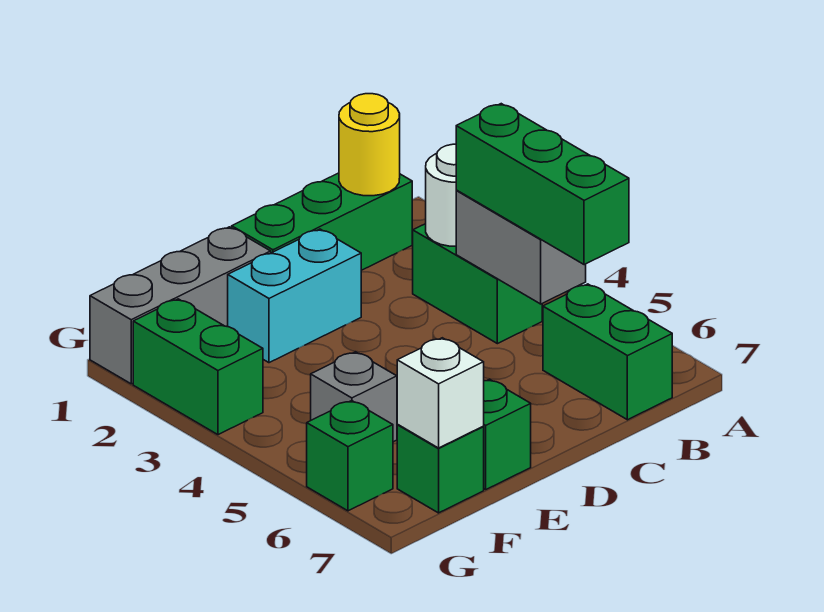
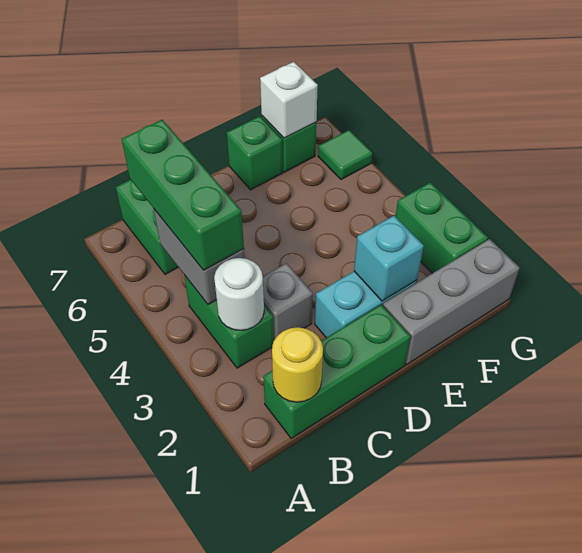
none -> cyan 1x1 brick [354,216,424,301]
grey 1x1 brick [311,352,397,442] -> grey 1x1 brick moved to [263,263,313,340]
green 1x1 brick [307,401,393,511] -> green 1x1 tile [318,130,373,180]

